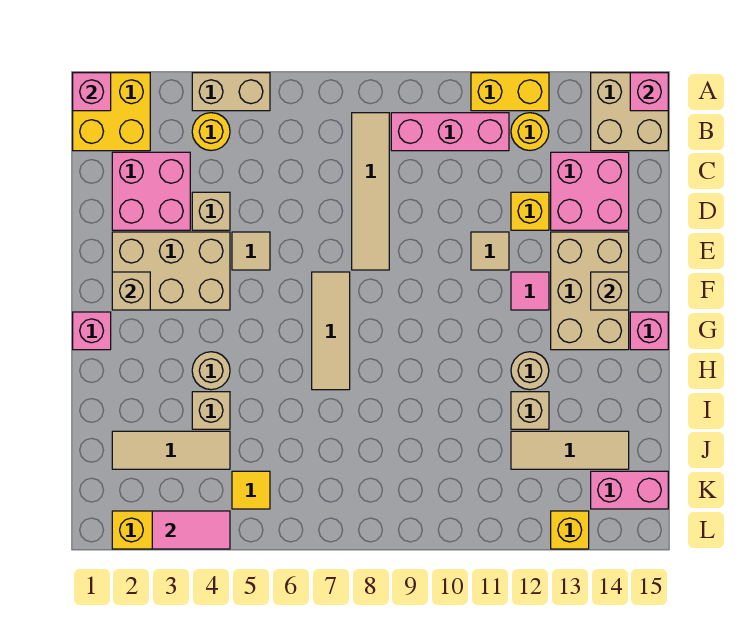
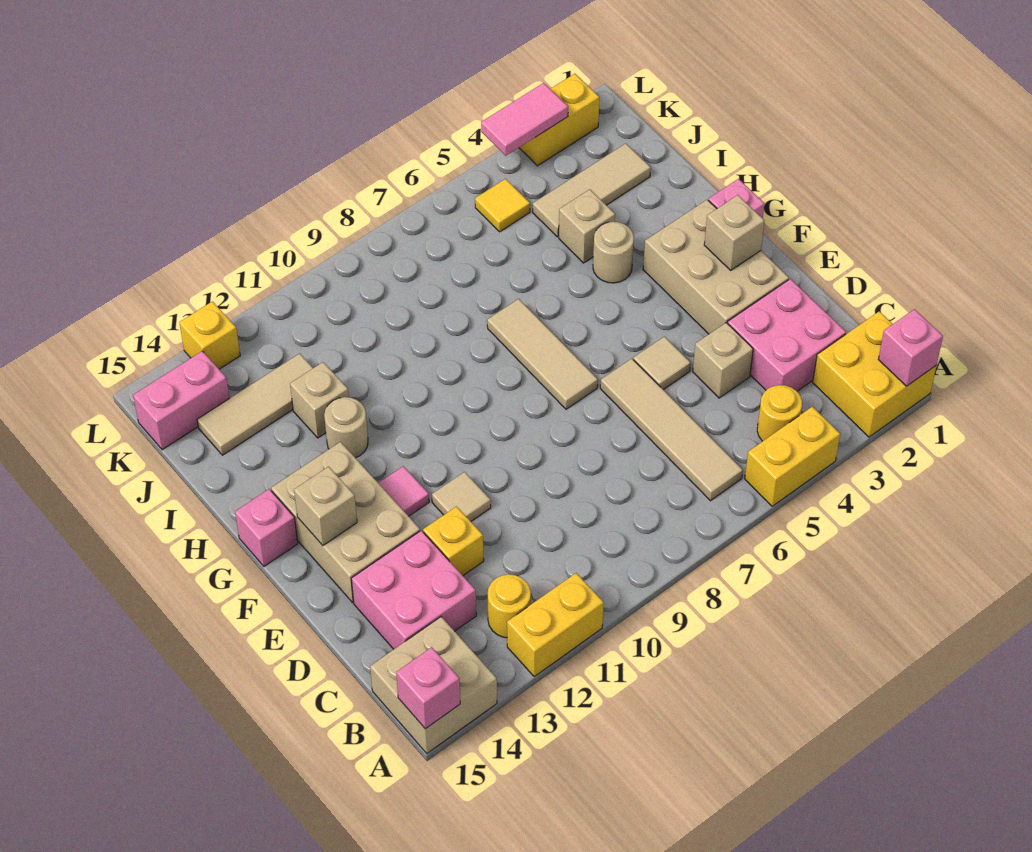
tan 1x2 brick [192,73,270,111] -> yellow 1x2 brick [745,407,840,506]
tan 1x4 tile [352,113,389,270] -> tan 1x4 tile moved to [600,359,743,501]
pink 1x3 brick [391,113,509,151] -> none
tan 2x3 brick [112,232,230,310] -> tan 2x3 brick turned to [643,200,789,334]

